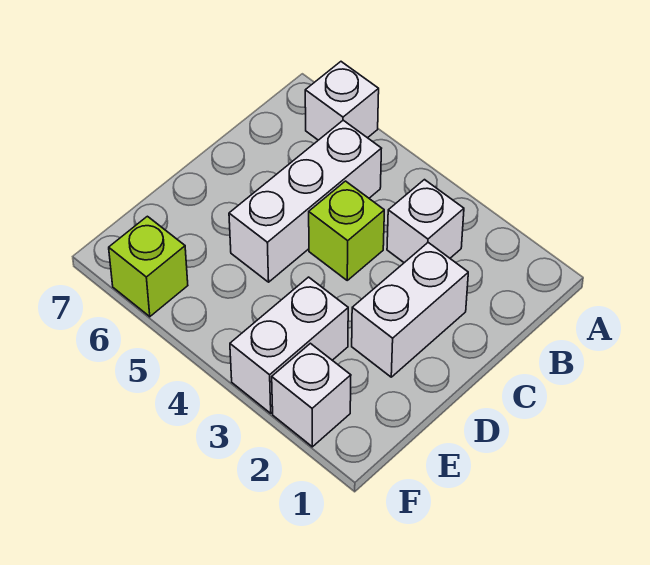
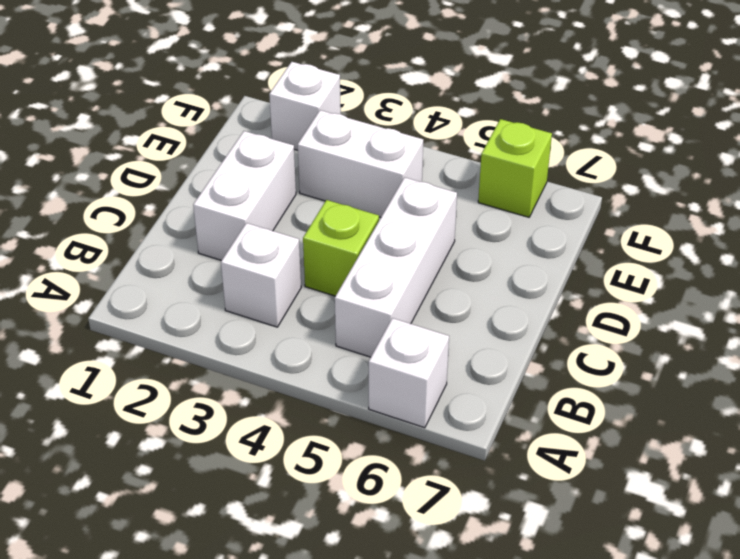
white 1x2 brick [230,277,348,413] -> white 1x2 brick turned to [298,110,423,217]

